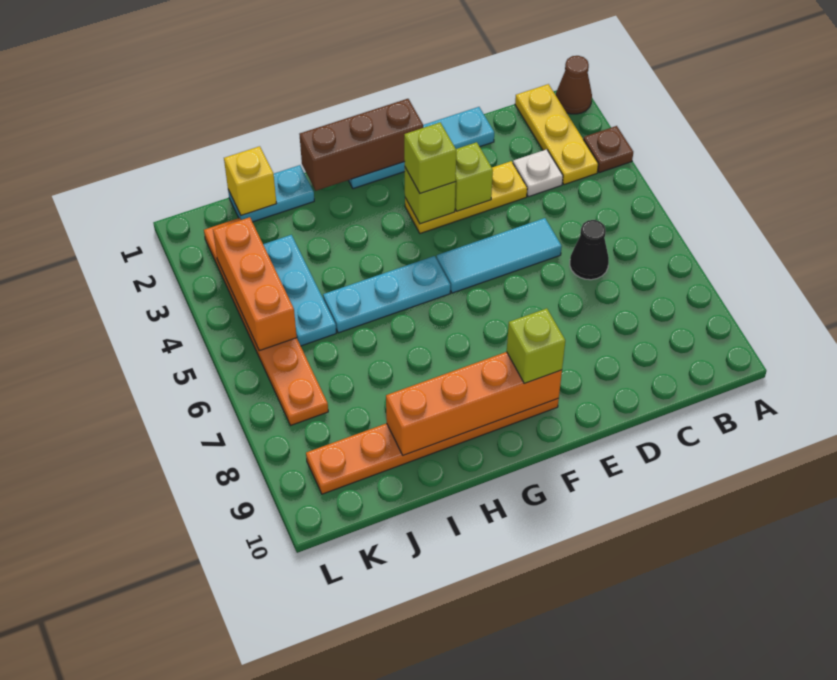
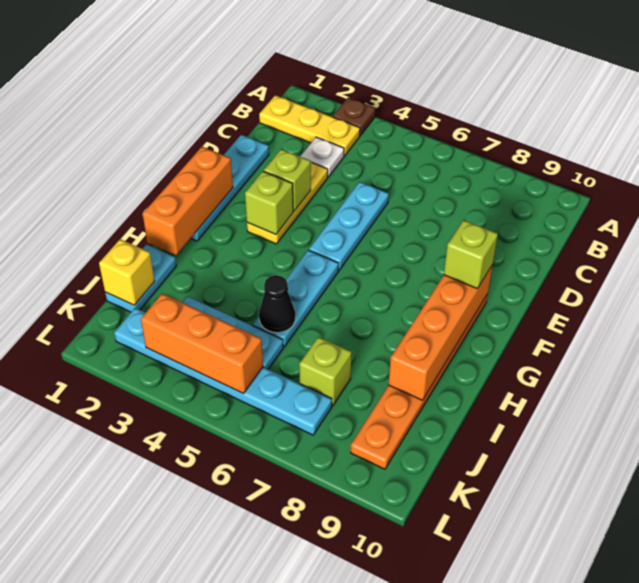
brown 1x1 cone [556,56,592,114] -> none
black 1x1 cone [570,220,609,280] -> black 1x1 cone moved to [259,275,295,333]
cyan 1x3 tile [437,218,562,293] -> cyan 1x3 plate [309,182,389,271]
brown 1x3 brick [299,99,423,191] -> orange 1x3 brick [143,147,233,255]
lime 1x1 brick [404,123,456,193] -> lime 1x1 brick moved to [299,337,352,406]
orange 1x6 plate [204,218,328,425] -> cyan 1x6 plate [114,308,332,435]

